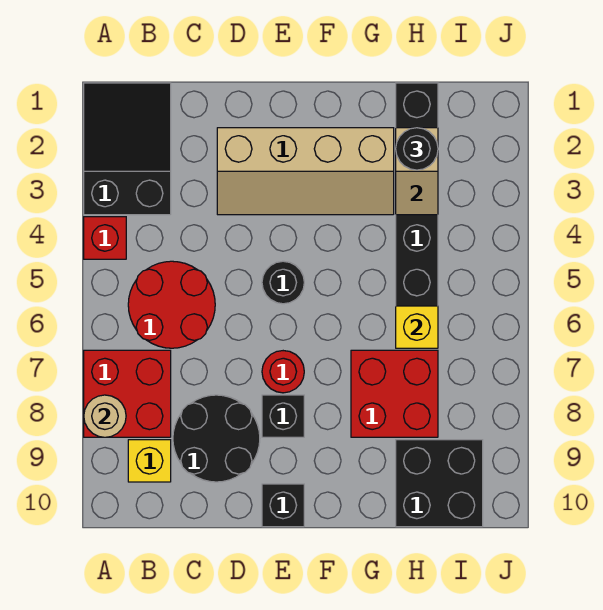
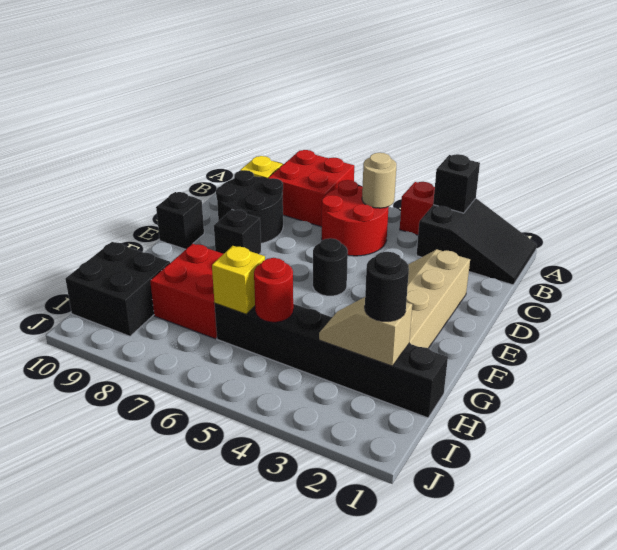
none -> black 1x1 brick [433,154,480,213]
tan 1x1 round brick [84,395,126,437] -> tan 1x1 round brick moved to [362,153,396,208]
red 1x1 round brick [262,351,304,393] -> red 1x1 round brick moved to [254,258,293,322]

